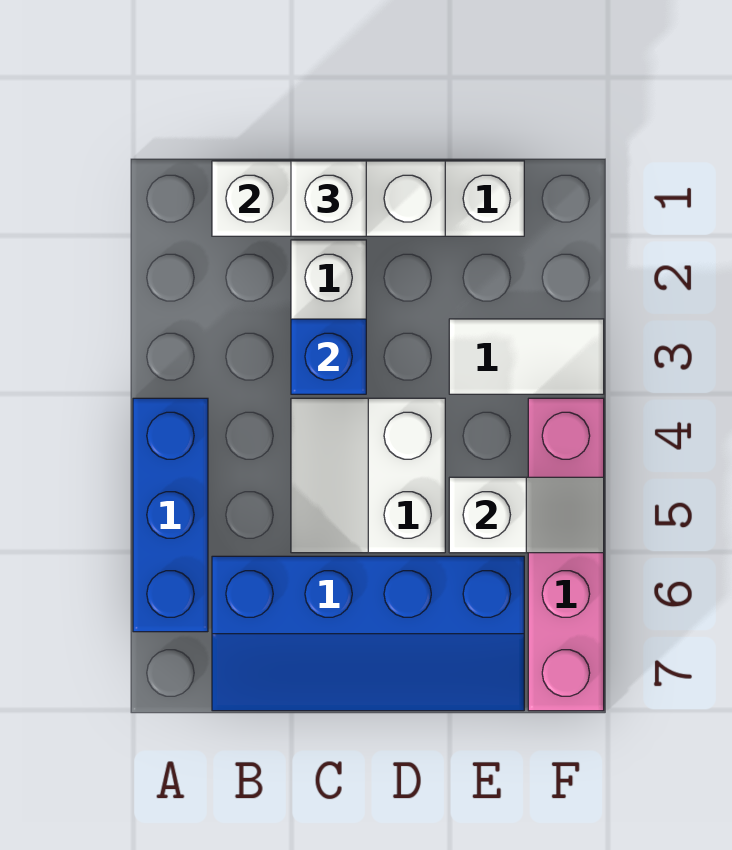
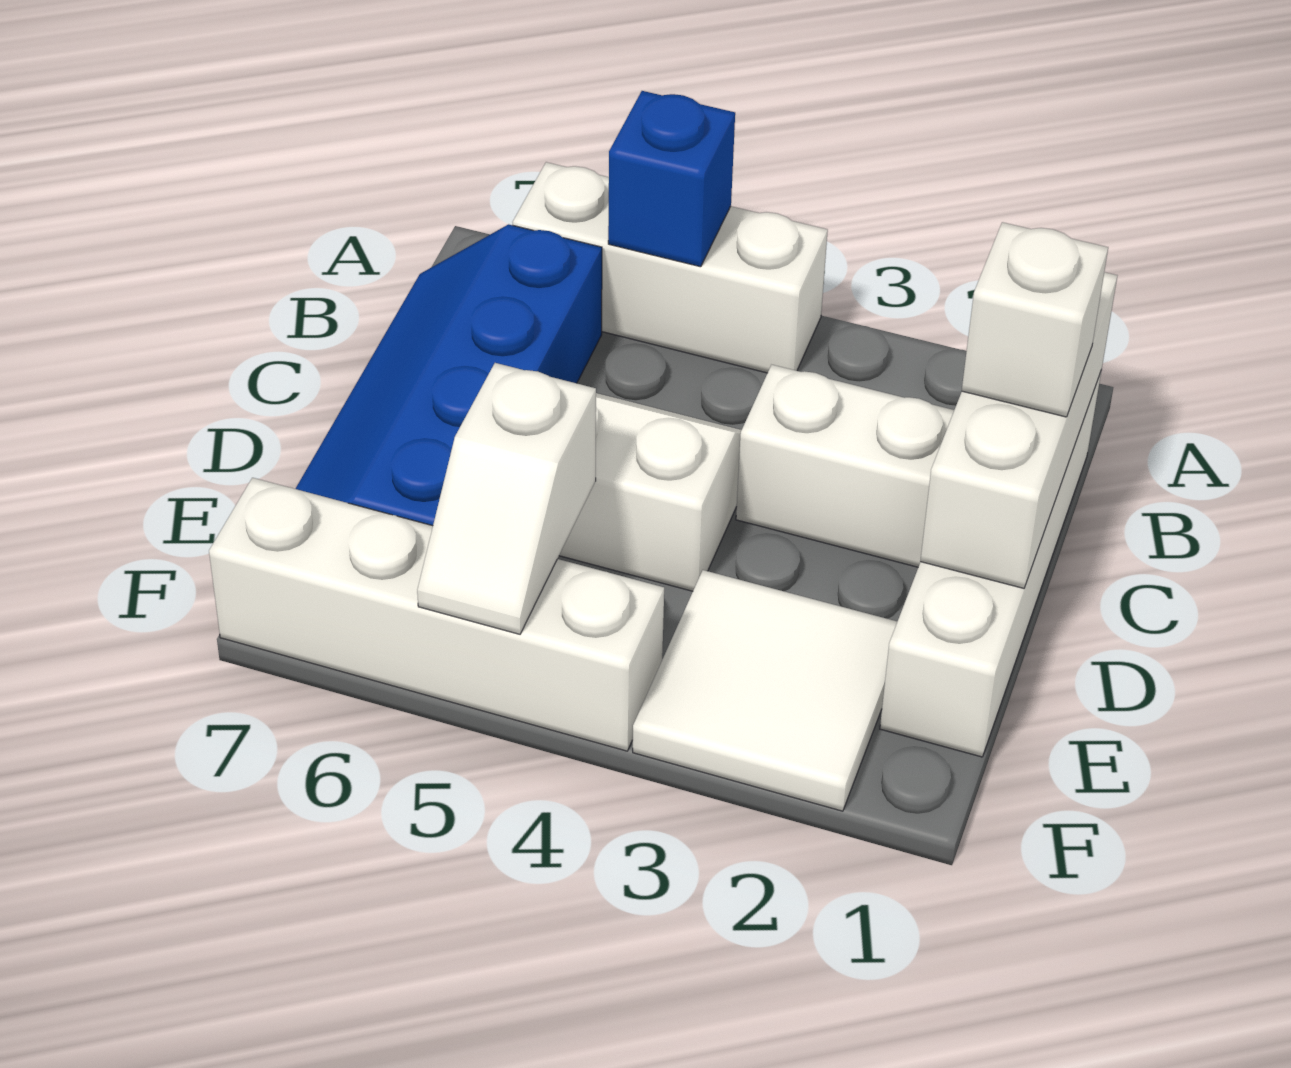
blue 1x3 brick [133,398,208,632] -> white 1x3 brick [513,162,828,373]
blue 1x1 brick [291,319,366,394] -> blue 1x1 brick moved to [608,91,735,267]
white 1x2 tile [449,319,604,394] -> white 2x2 tile [633,570,897,811]
pink 1x4 brick [528,398,604,711] -> white 1x4 brick [209,478,664,751]

